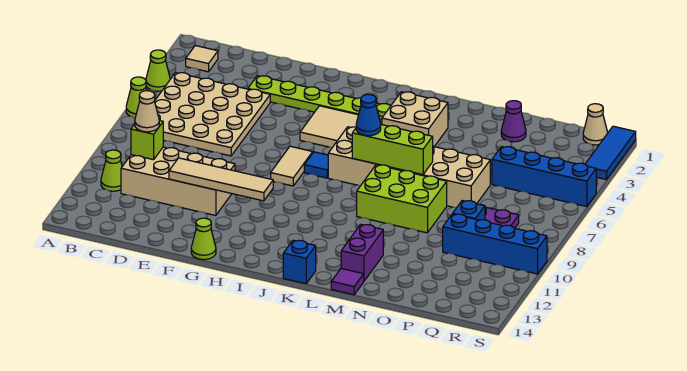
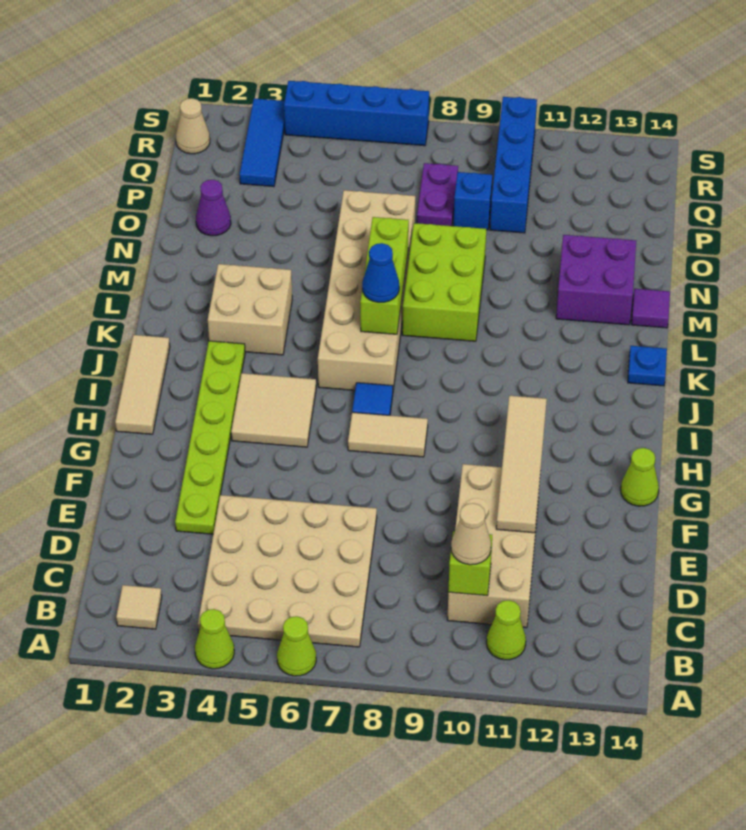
none -> tan 1x3 tile [115,335,170,434]
blue 1x1 brick [283,240,316,284] -> blue 1x1 plate [628,346,667,386]
purple 1x2 brick [341,224,383,281] -> purple 2x2 brick [556,235,636,325]
blue 1x4 brick [492,147,596,207] -> blue 1x4 brick turned to [284,81,429,146]
blue 1x3 tile [585,126,636,180] -> blue 1x3 tile turned to [240,99,285,187]

